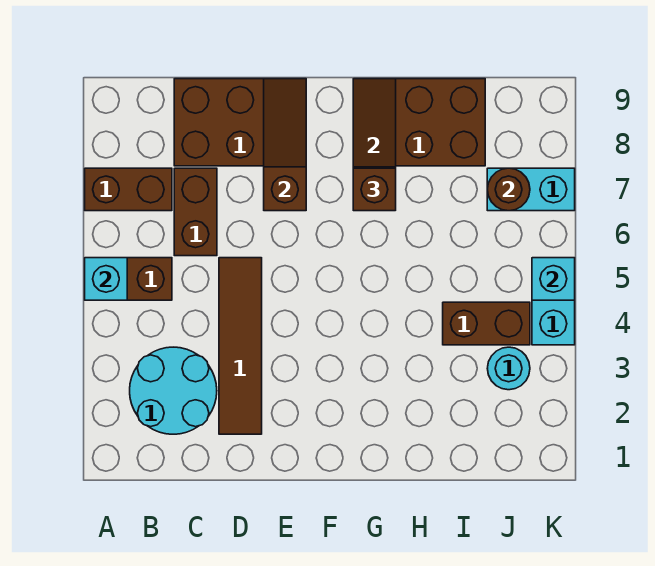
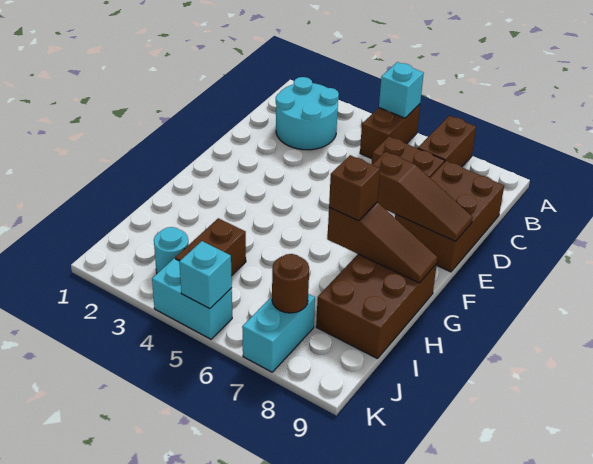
brown 1x4 tile [219,258,262,434] -> none

